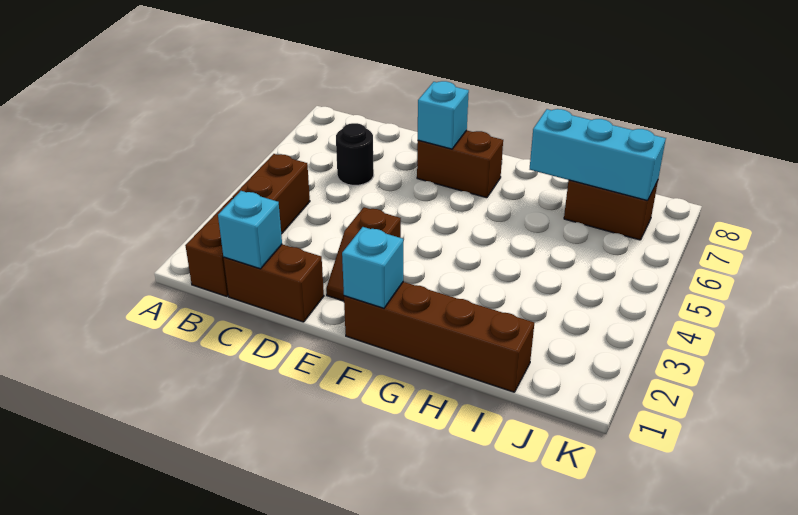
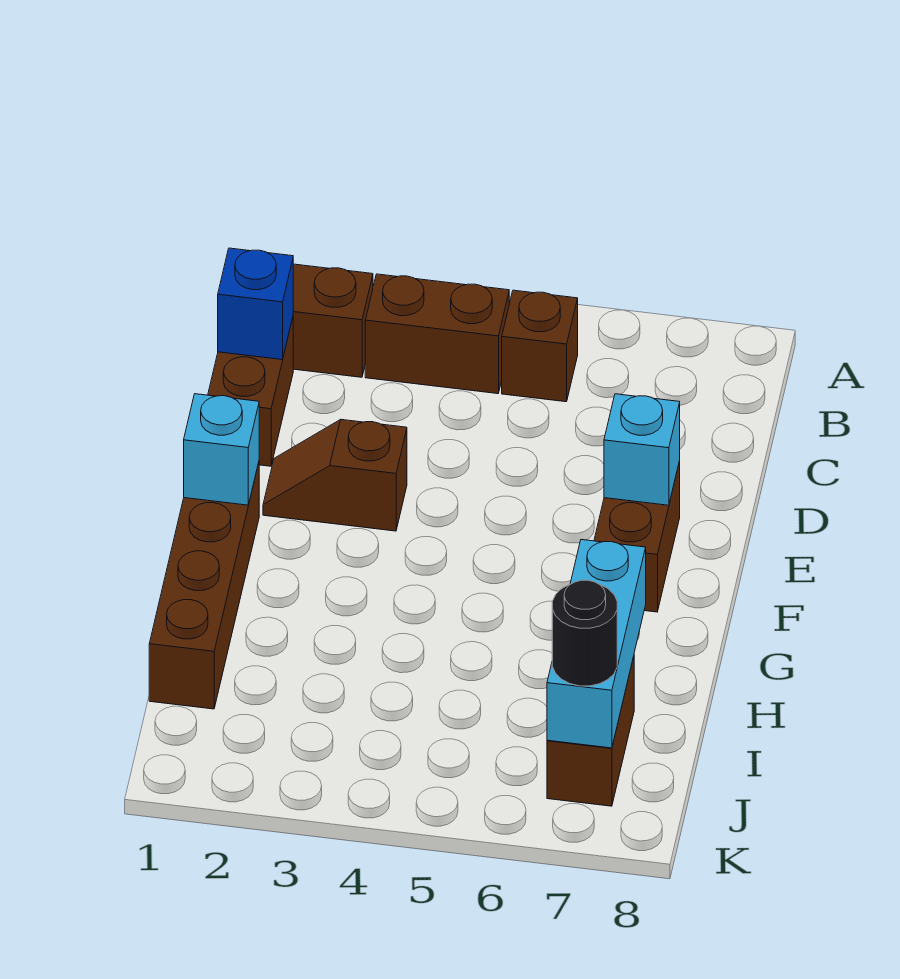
none -> brown 1x1 brick [502,290,578,402]
cyan 1x1 brick [218,191,282,269] -> blue 1x1 brick [218,248,293,360]
black 1x1 round brick [336,123,374,185] -> black 1x1 round brick moved to [552,580,617,686]

